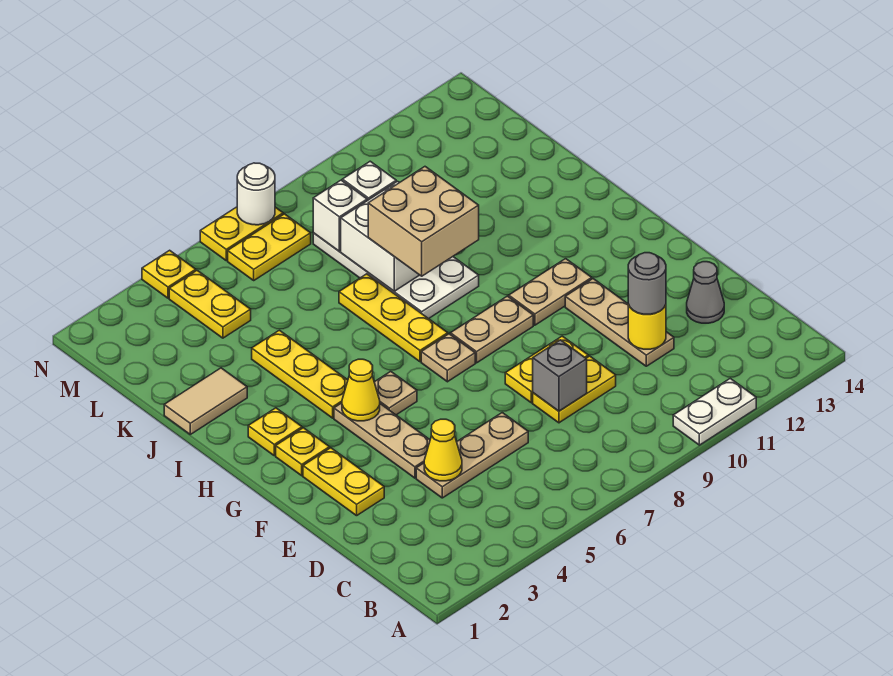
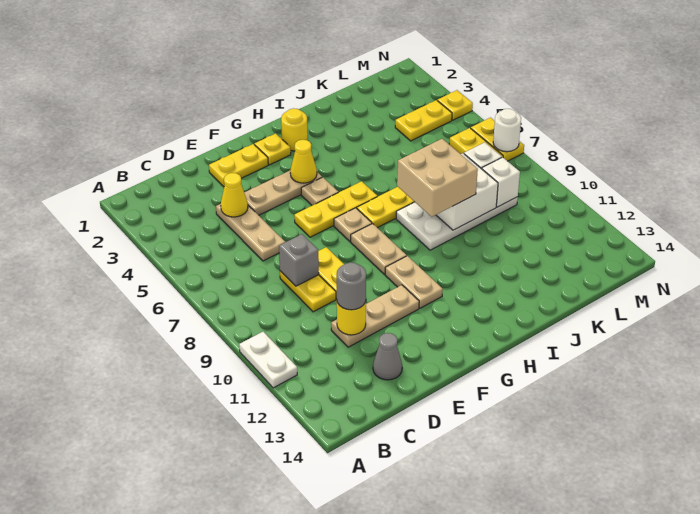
yellow 1x1 plate [248,408,302,456] -> yellow 1x1 round brick [281,108,308,151]
yellow 1x3 plate [252,330,348,418] -> yellow 1x3 plate moved to [294,181,378,237]
tan 1x2 tile [164,368,247,434] -> none

